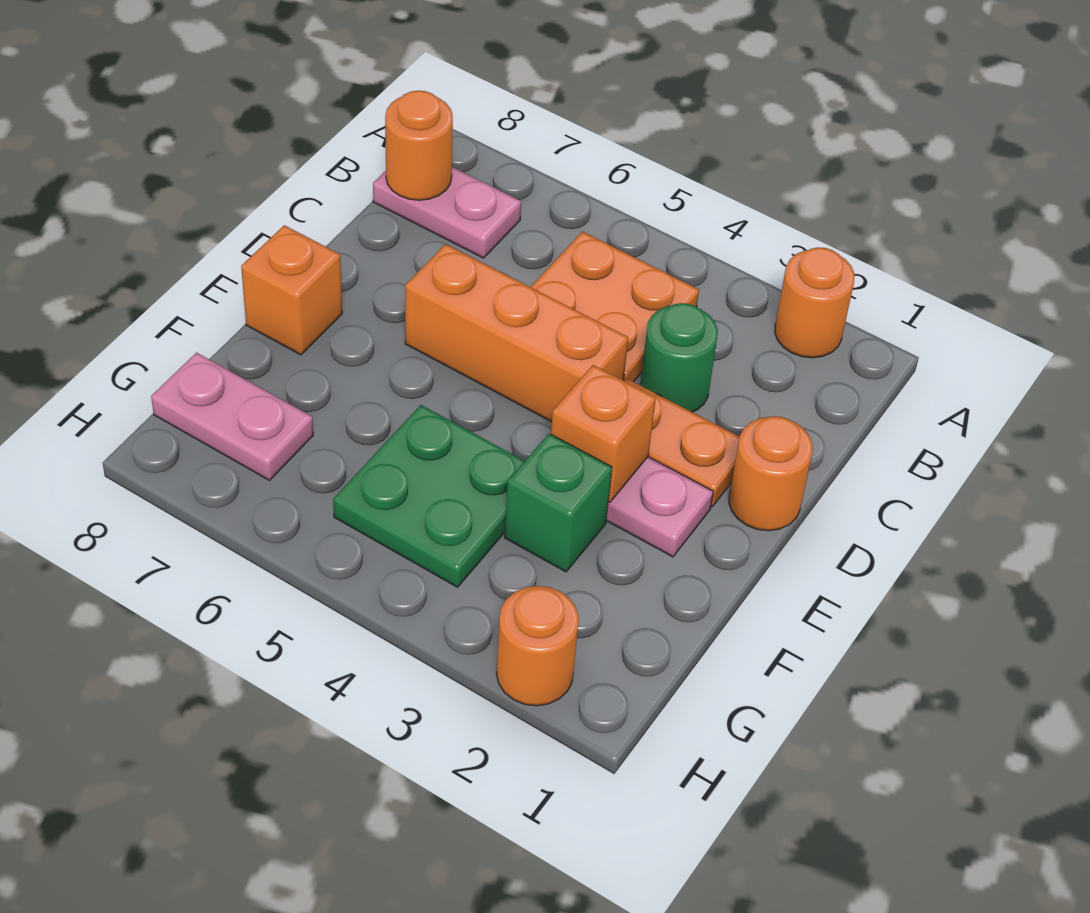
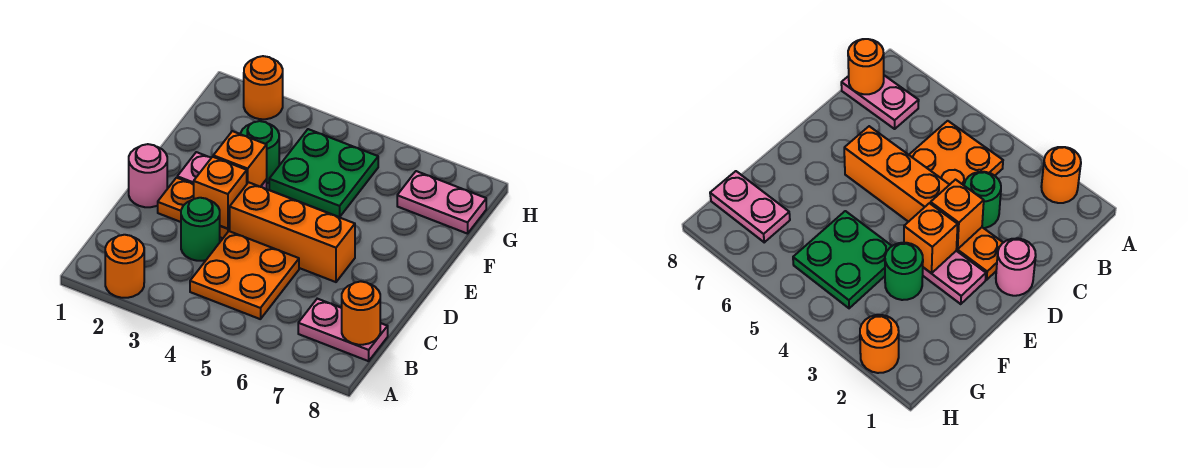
orange 1x1 round brick [729,416,813,531] -> pink 1x1 round brick [129,144,167,207]
orange 1x1 brick [241,225,342,355] -> orange 1x1 brick moved to [194,157,247,229]
green 1x1 brick [505,434,612,572] -> green 1x1 round brick [240,121,279,183]

